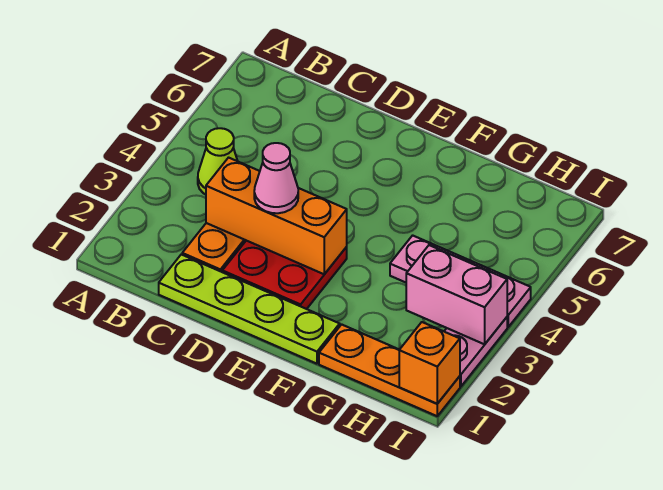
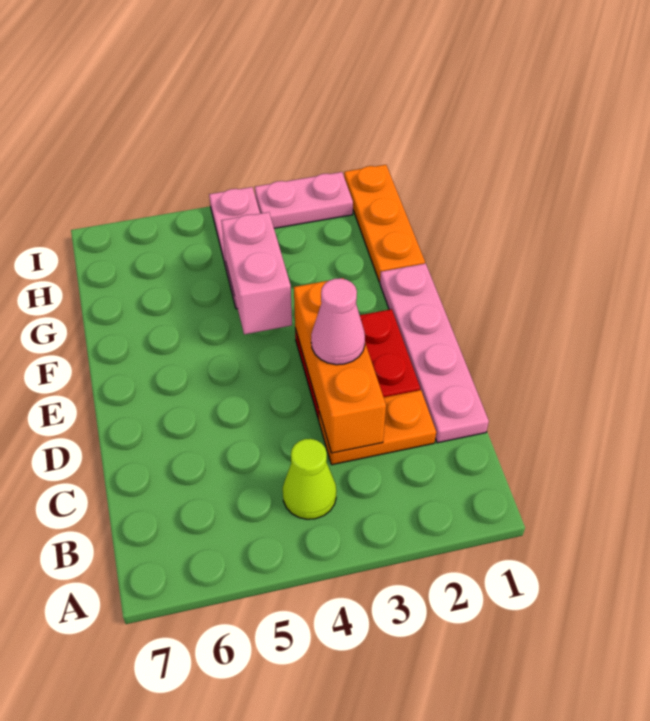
lime 1x4 plate [159,254,340,364] -> pink 1x4 plate [380,263,489,443]
pink 1x2 brick [406,245,507,344] -> pink 1x2 brick moved to [221,212,292,334]
orange 1x1 brick [399,322,460,404] -> none

